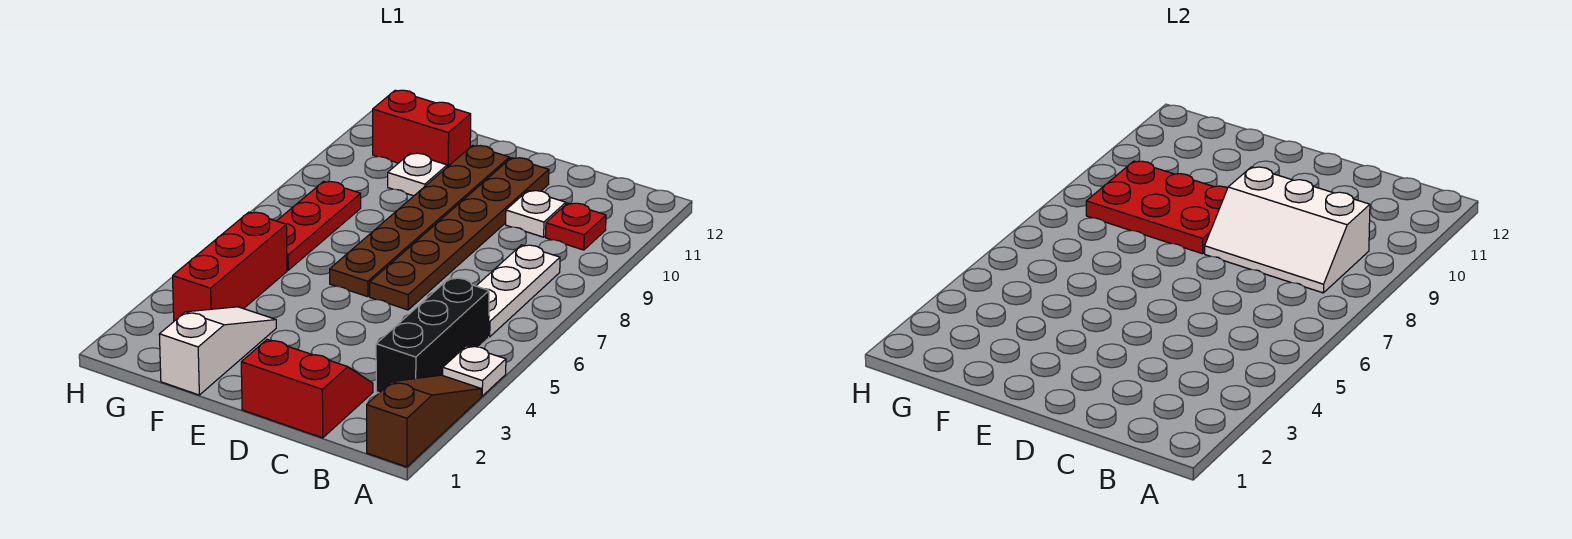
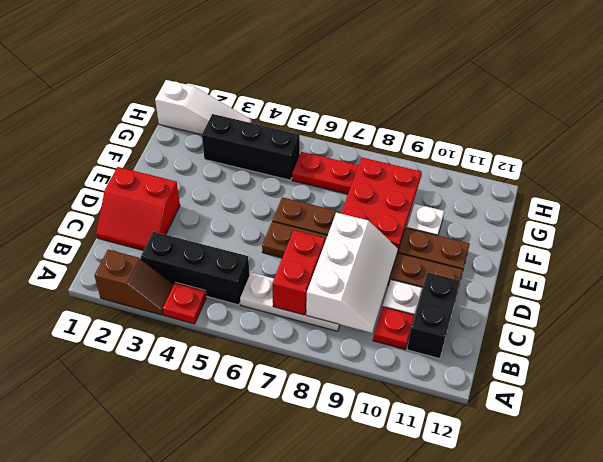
brown 1x3 slope [367,375,481,467] -> brown 1x2 slope [94,250,173,315]
white 1x1 plate [443,346,506,396] -> red 1x1 plate [163,282,206,324]
white 2x3 slope [1205,167,1370,293] -> white 2x3 slope turned to [306,213,398,333]
none -> black 1x2 brick [407,272,459,359]
red 2x2 slope [241,340,373,438] -> red 2x2 slope turned to [96,167,180,250]
white 1x3 slope [159,307,276,395] -> white 1x3 slope moved to [155,80,251,135]
red 1x2 brick [373,90,471,167] -> red 1x2 brick moved to [272,230,325,315]
red 1x3 brick [173,212,287,321] -> black 1x3 brick [202,114,300,180]

